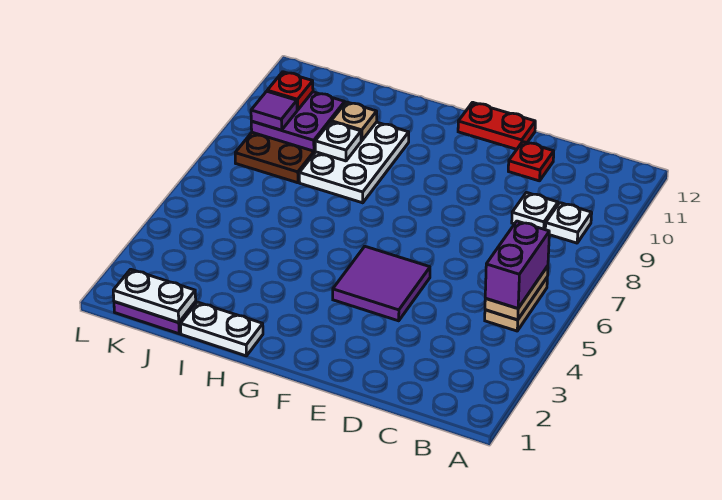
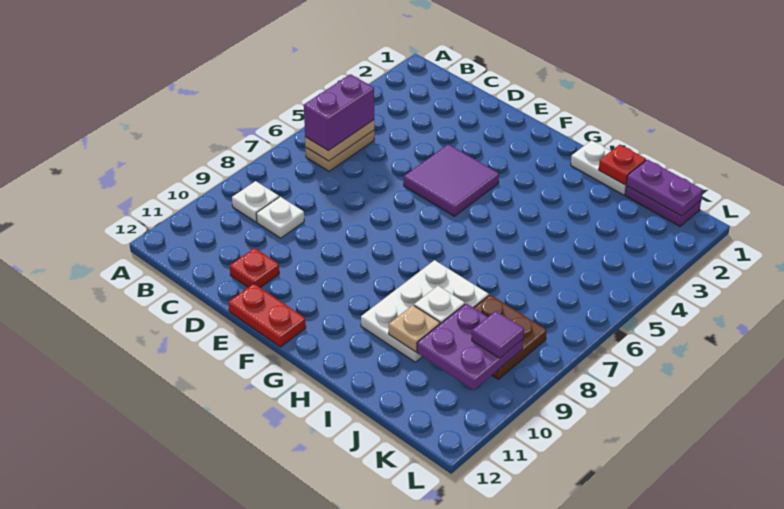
white 1x2 plate [113,269,196,323] -> purple 1x2 plate [626,160,703,216]
red 1x1 plate [267,72,313,110] -> red 1x1 plate moved to [599,145,646,185]

